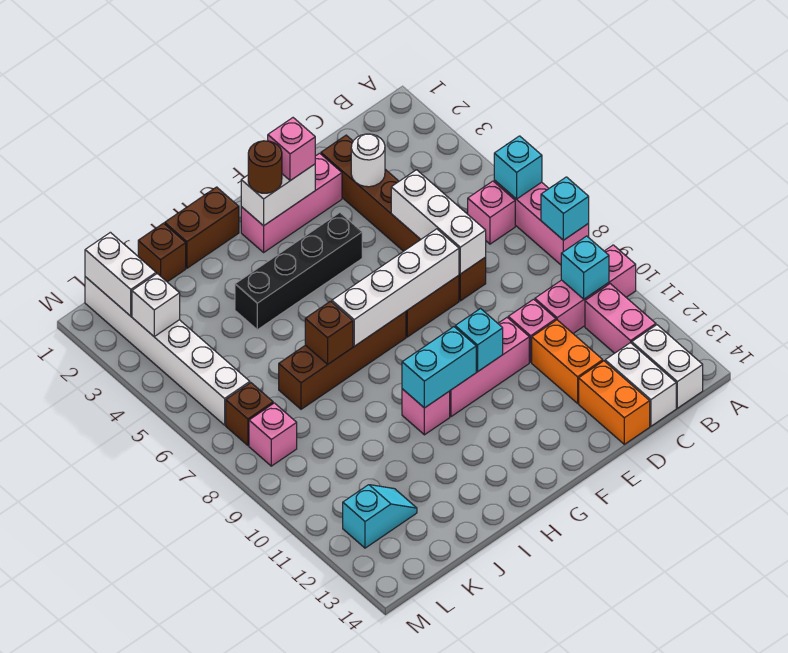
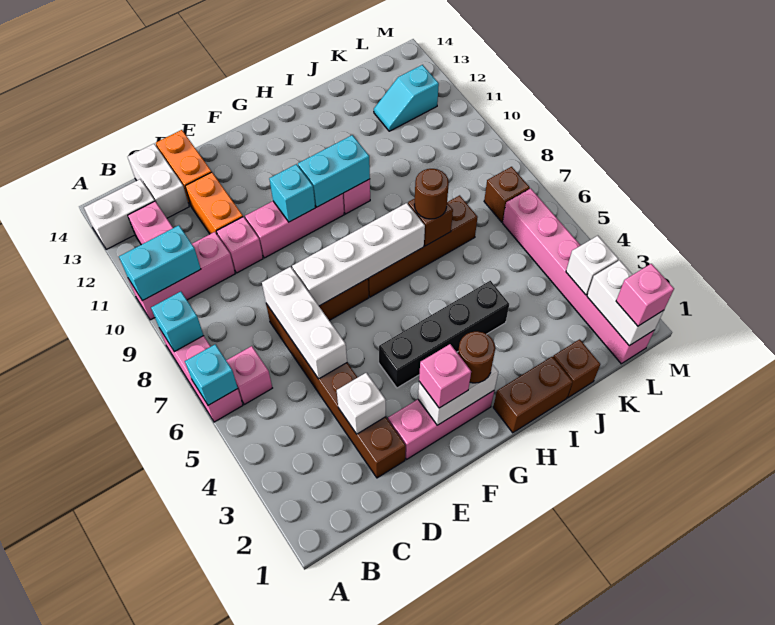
cyan 1x1 brick [561,236,609,299] -> cyan 1x2 brick [119,225,201,301]
white 1x2 brick [632,325,703,408] -> white 1x2 brick turned to [84,179,155,249]
white 1x1 round brick [351,134,385,187] -> white 1x1 brick [337,373,386,434]
none -> brown 1x1 round brick [414,169,449,219]
white 1x6 brick [85,277,250,425] -> pink 1x6 brick [503,188,654,364]
pink 1x1 brick [249,403,297,466] -> pink 1x1 brick moved to [616,264,674,326]

